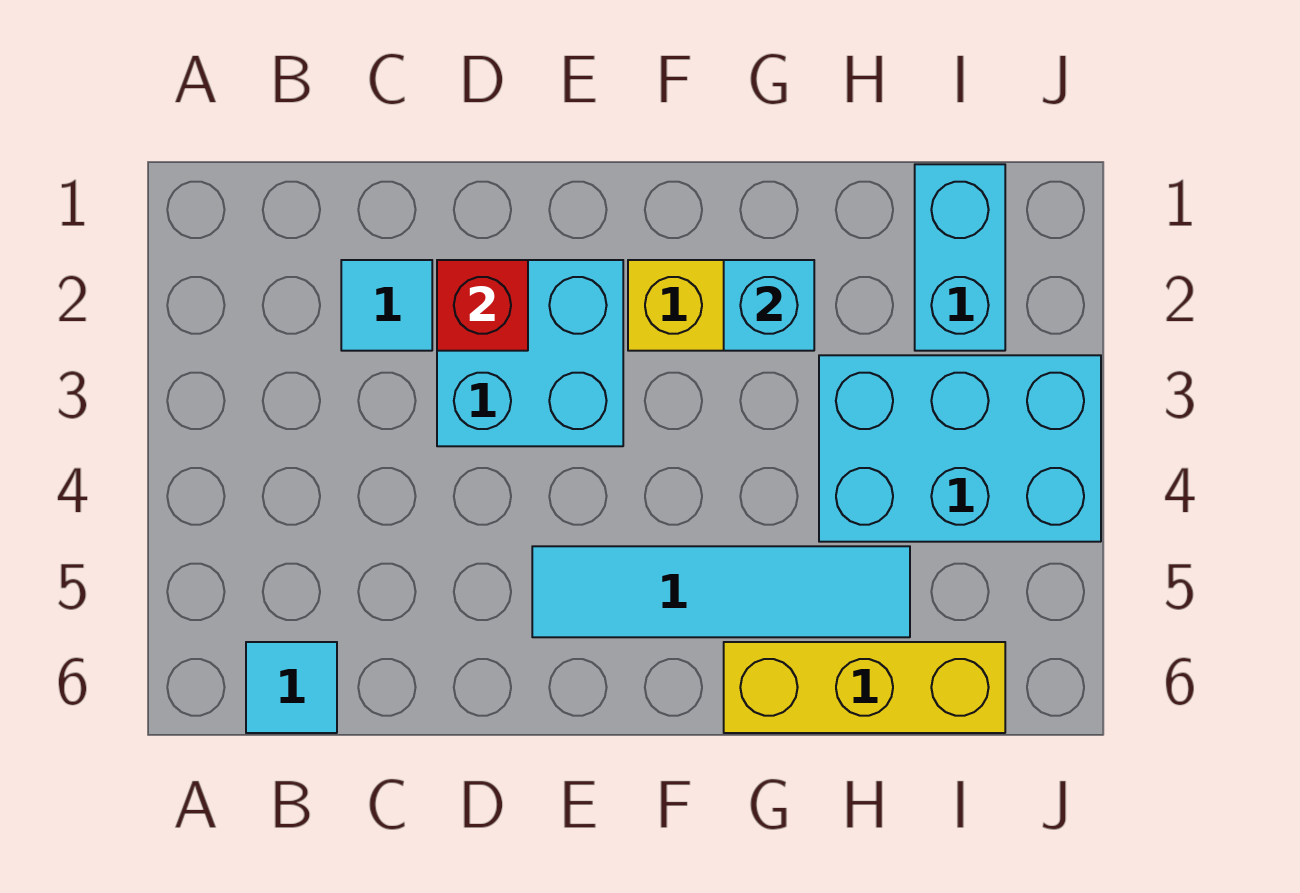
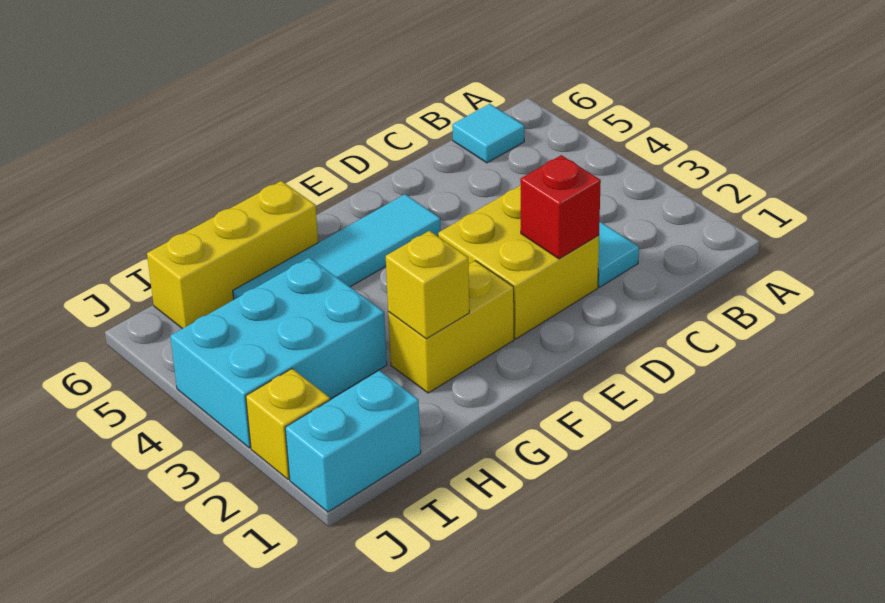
cyan 2x2 brick [437,260,623,446] -> yellow 2x2 brick [438,185,599,339]
cyan 1x1 brick [724,260,814,351] -> yellow 1x1 brick [386,231,469,339]
cyan 1x2 brick [915,164,1005,351] -> cyan 1x2 brick turned to [285,371,421,512]
none -> yellow 1x1 brick [246,369,330,479]

